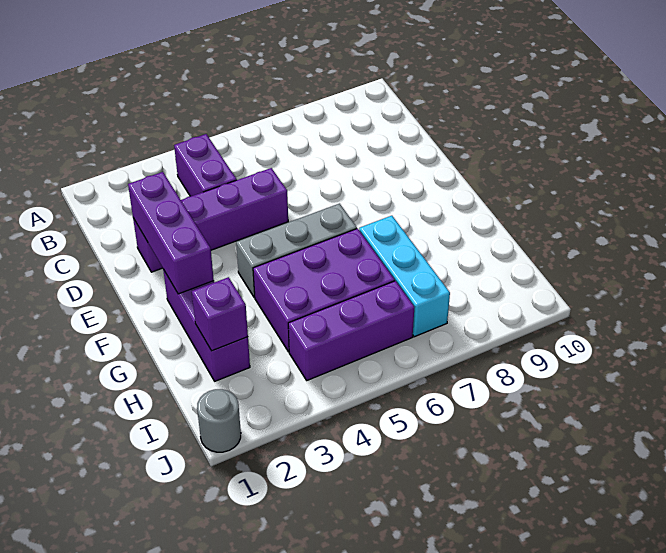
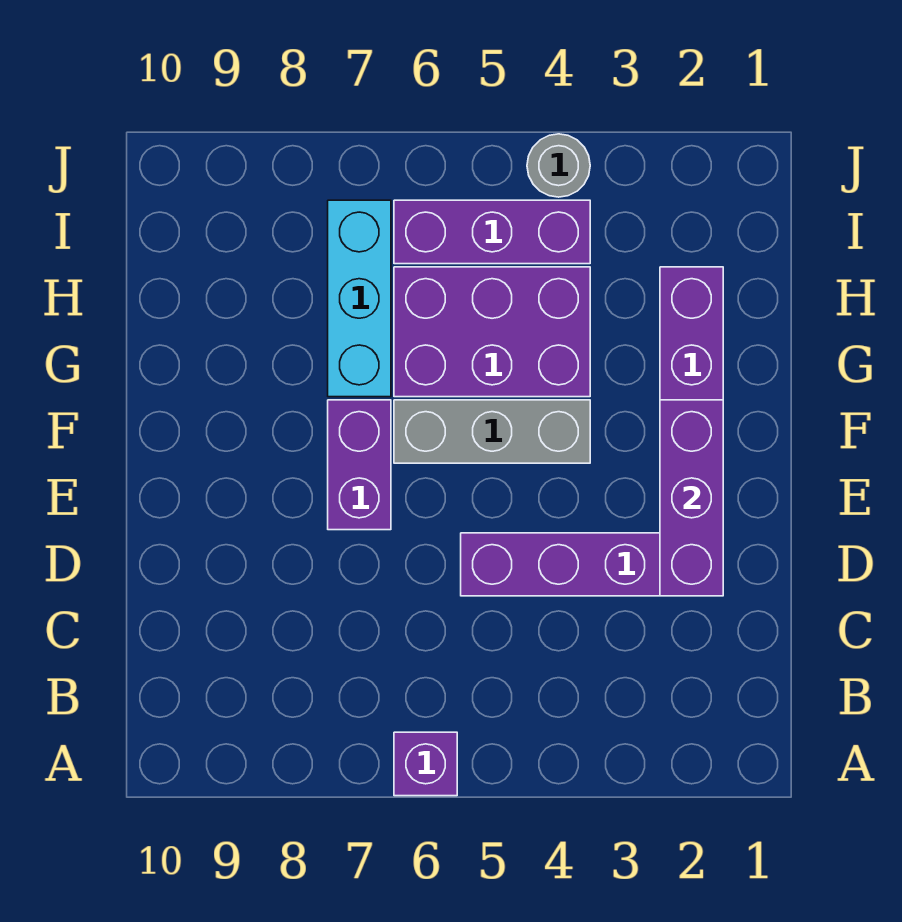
purple 1x2 brick [174,134,237,196] -> purple 1x2 brick moved to [328,400,391,530]
purple 1x1 brick [192,277,248,351] -> purple 1x1 brick moved to [394,732,457,796]
grey 1x1 round brick [197,389,241,452] -> grey 1x1 round brick moved to [527,134,590,197]

